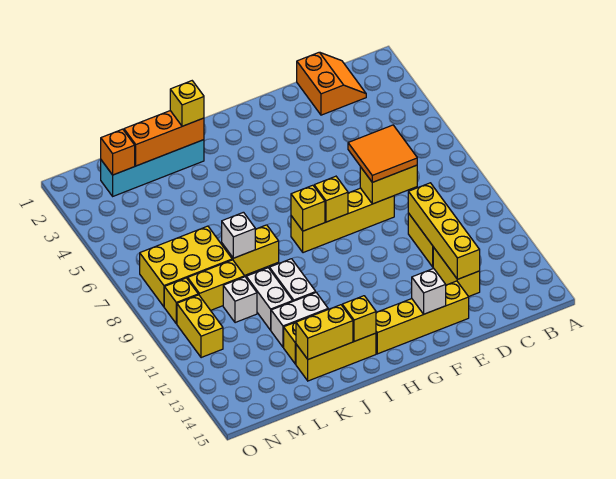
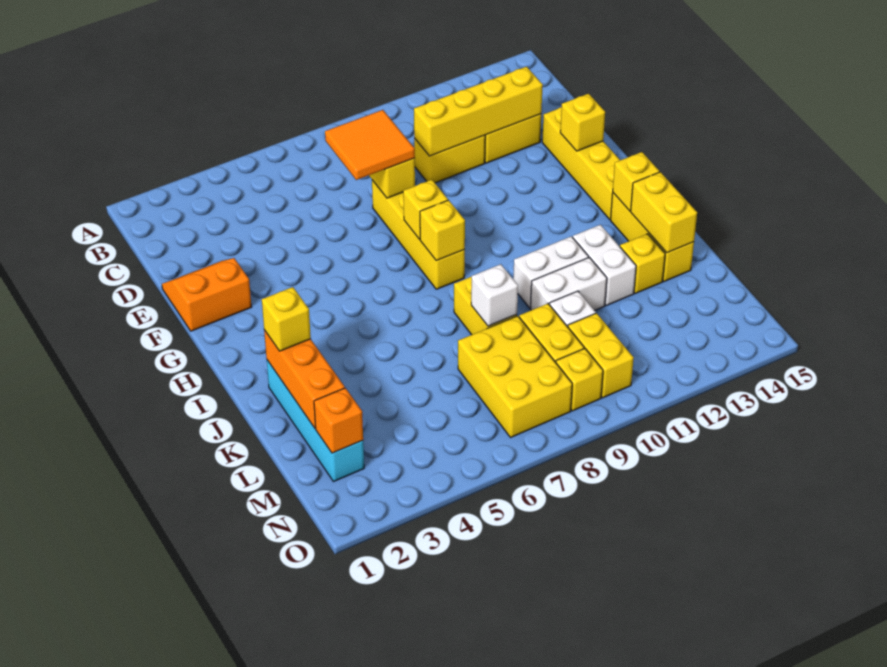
orange 2x2 slope [297,52,366,115] -> orange 2x2 slope moved to [162,258,251,331]
white 1x1 brick [412,268,446,314] -> yellow 1x1 brick [560,94,605,151]
yellow 1x2 brick [177,295,223,358] -> yellow 1x2 brick turned to [568,313,634,398]

